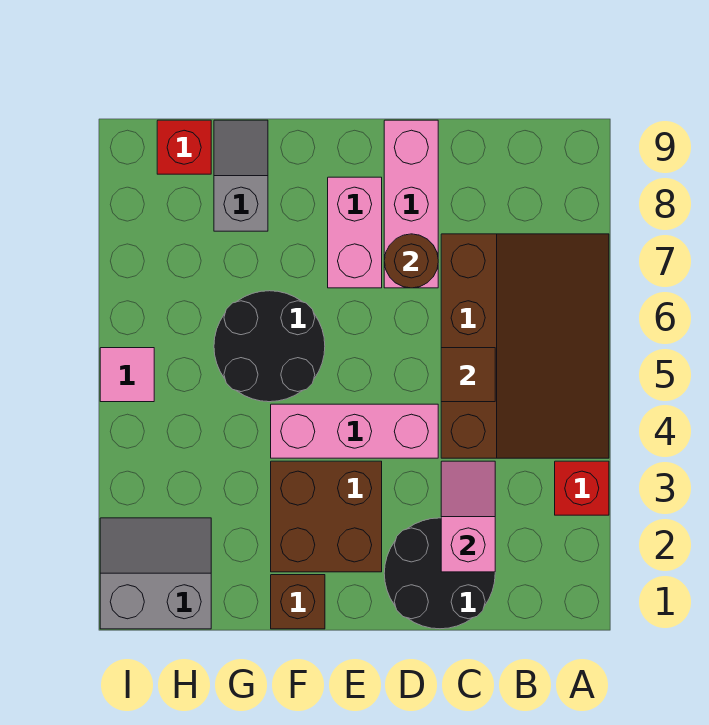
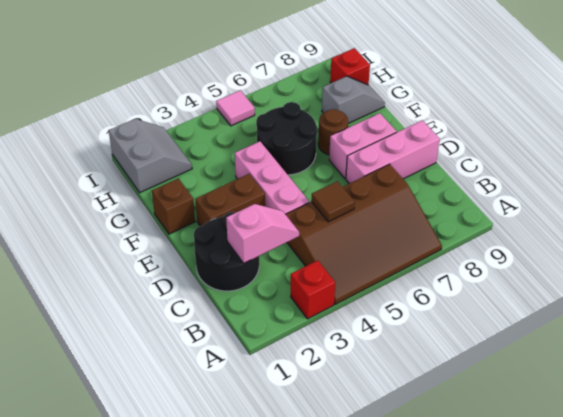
brown 1x1 round brick [384,234,438,288] -> brown 1x1 round brick moved to [318,109,348,155]
brown 2x2 brick [271,461,382,572] -> brown 1x2 brick [195,174,265,226]

